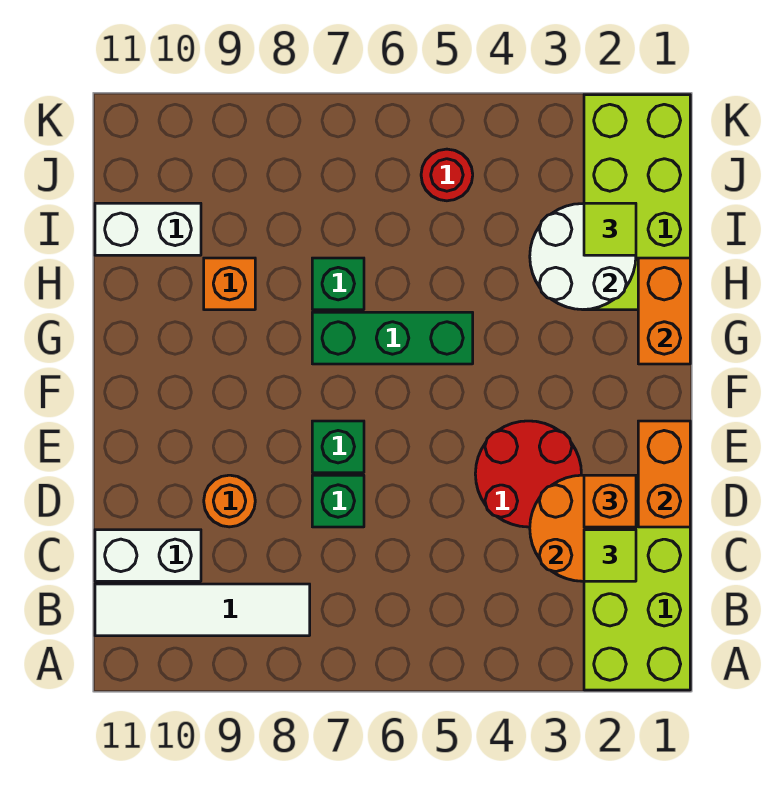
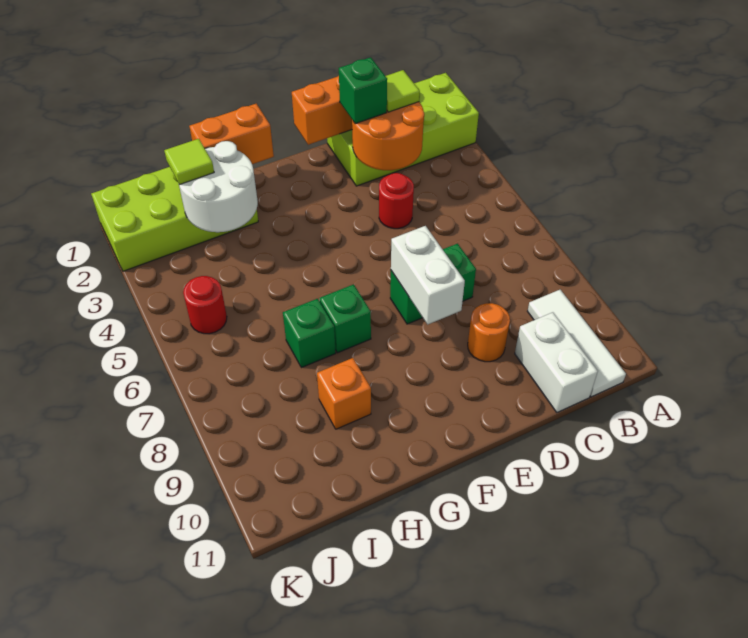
white 1x4 tile [95,584,310,636] -> white 1x3 tile [527,290,626,397]
orange 1x1 brick [584,475,636,527] -> green 1x1 brick [339,57,387,124]
red 2x2 round brick [475,421,581,527] -> red 1x1 round brick [379,173,414,229]
green 1x3 brick [312,312,473,364] -> green 1x1 brick [320,284,371,353]
white 1x2 brick [95,203,201,255] -> white 1x2 brick moved to [391,226,465,324]

